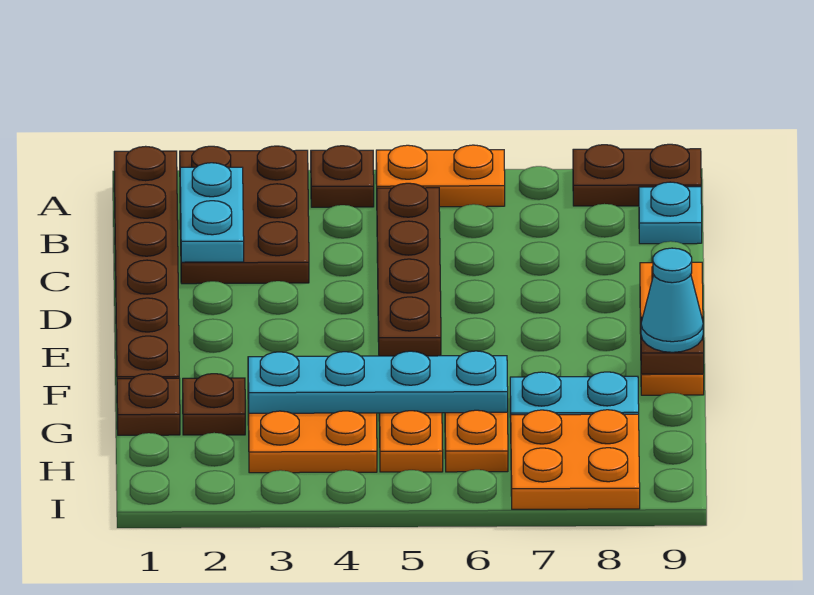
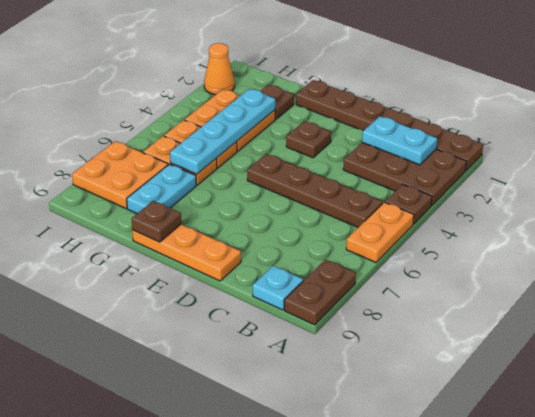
cyan 1x1 cone [641,248,703,352] -> none
brown 1x1 plate [117,374,180,435] -> brown 1x1 plate moved to [286,121,331,158]
none -> orange 1x1 cone [204,43,235,95]

